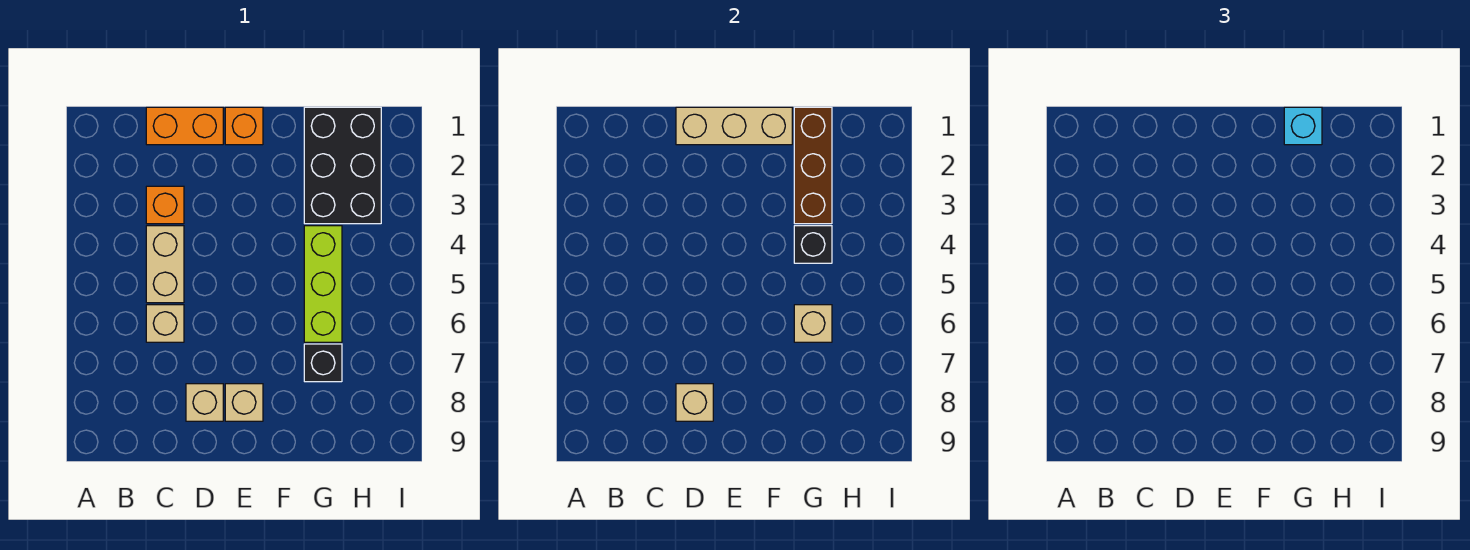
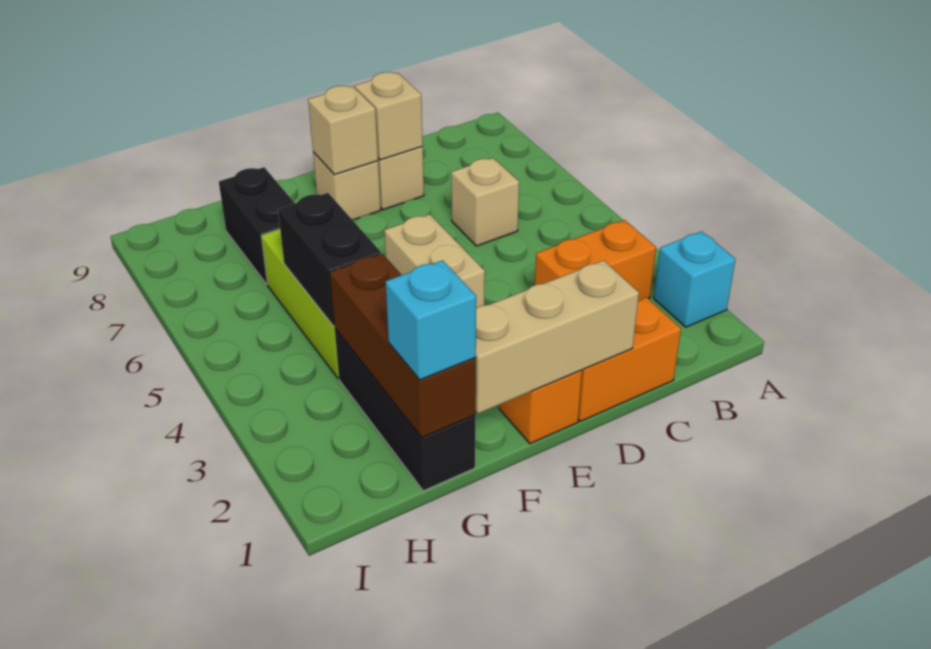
none -> cyan 1x1 brick [654,231,735,327]
orange 1x1 brick [146,186,184,224] -> orange 1x2 brick [535,220,656,300]
tan 1x2 brick [146,226,184,303] -> tan 1x2 brick moved to [384,214,485,308]
black 2x3 brick [304,107,381,224] -> black 1x3 brick [335,329,475,491]
black 1x1 brick [794,226,832,263] -> black 1x2 brick [278,193,381,326]
tan 1x1 brick [794,305,832,342] -> tan 1x1 brick moved to [308,86,378,175]
black 1x1 brick [304,344,342,382] -> black 1x2 brick [219,167,295,284]

